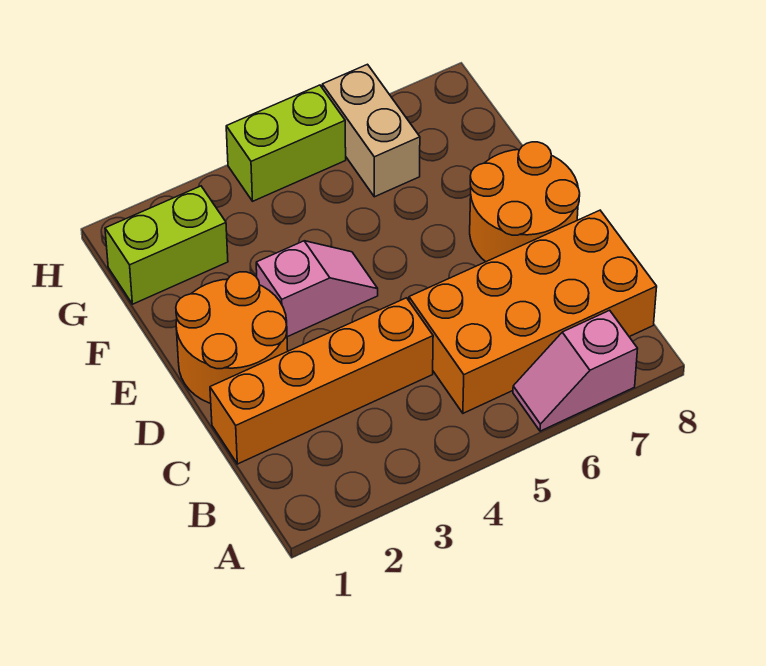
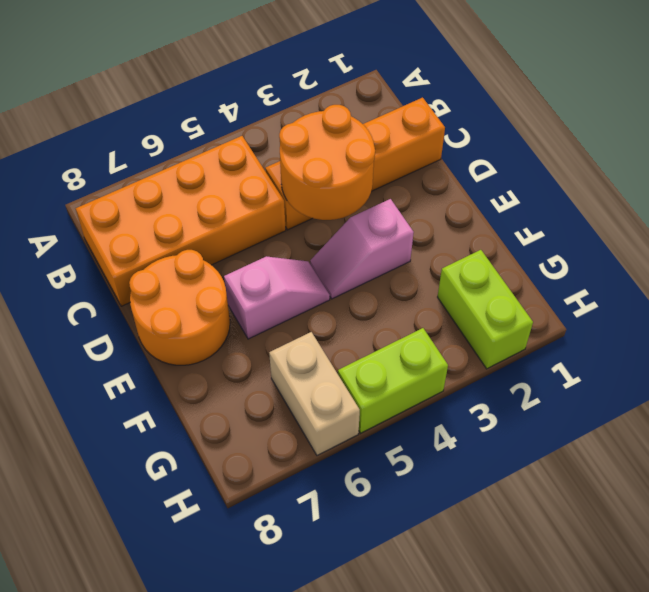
pink 1x2 slope [513,310,638,431] -> pink 1x2 slope moved to [224,257,330,339]
orange 2x2 round brick [176,272,288,403] -> orange 2x2 round brick moved to [279,105,375,220]
lime 1x2 brick [105,186,228,304] -> lime 1x2 brick turned to [438,250,533,369]

